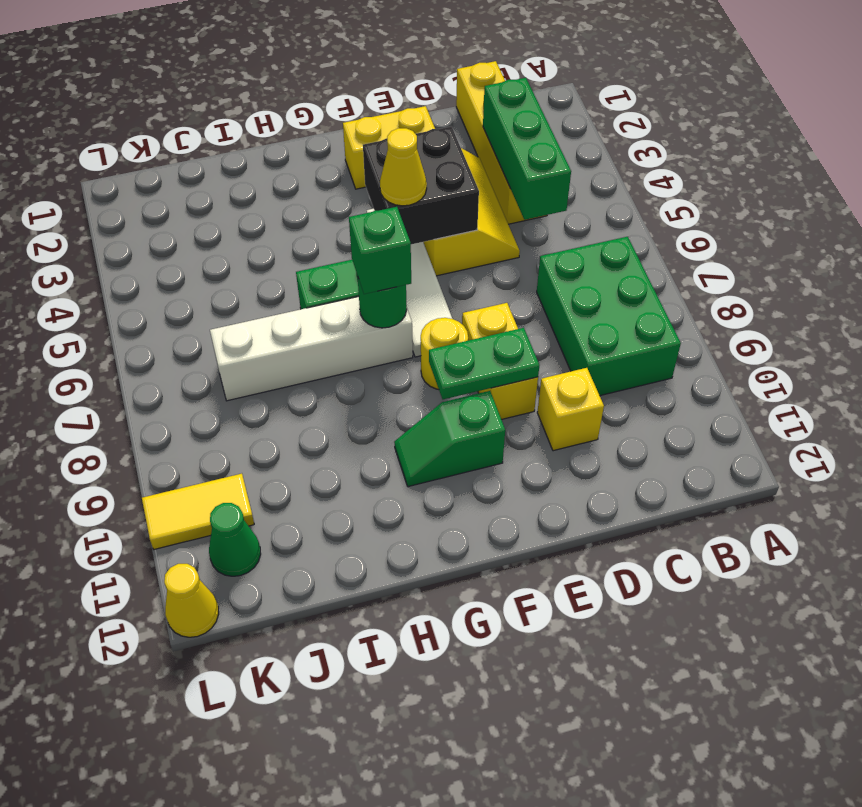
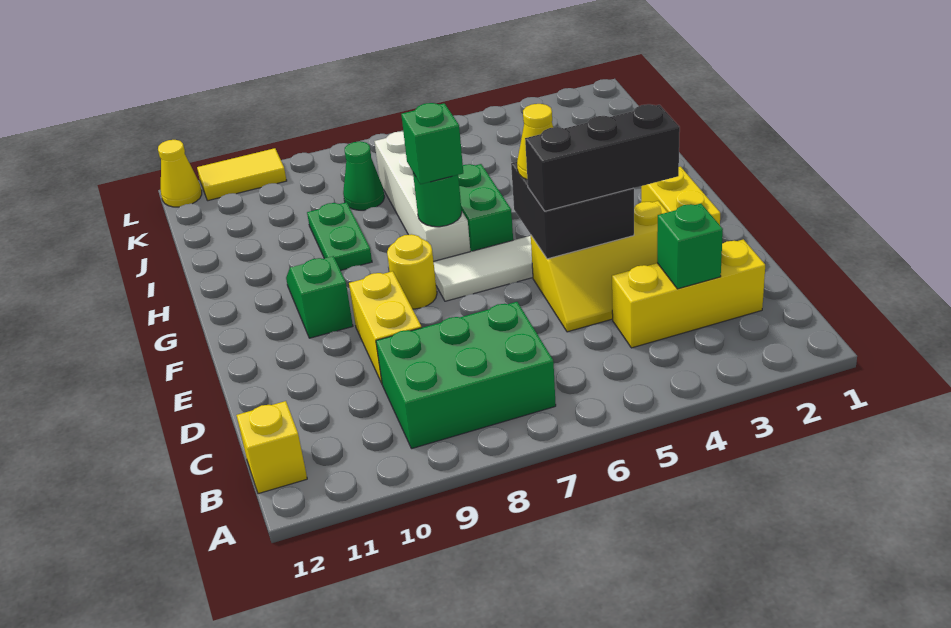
yellow 1x4 brick [456,61,547,224] -> yellow 1x3 brick [612,239,765,348]
green 1x3 brick [483,78,571,220] -> green 1x1 brick [657,204,723,289]
yellow 1x1 brick [537,368,604,451] -> yellow 1x1 brick moved to [236,401,307,494]
none -> black 1x3 brick [525,104,680,211]
yellow 1x2 brick [462,303,538,419] -> yellow 1x2 brick turned to [349,271,422,383]
green 1x2 plate [429,328,539,399] -> green 1x2 plate moved to [307,202,372,270]
yellow 1x2 tile [142,474,254,549] -> yellow 1x2 tile turned to [197,148,287,201]
green 1x1 cone [209,503,261,576] -> green 1x1 cone moved to [343,141,384,210]

